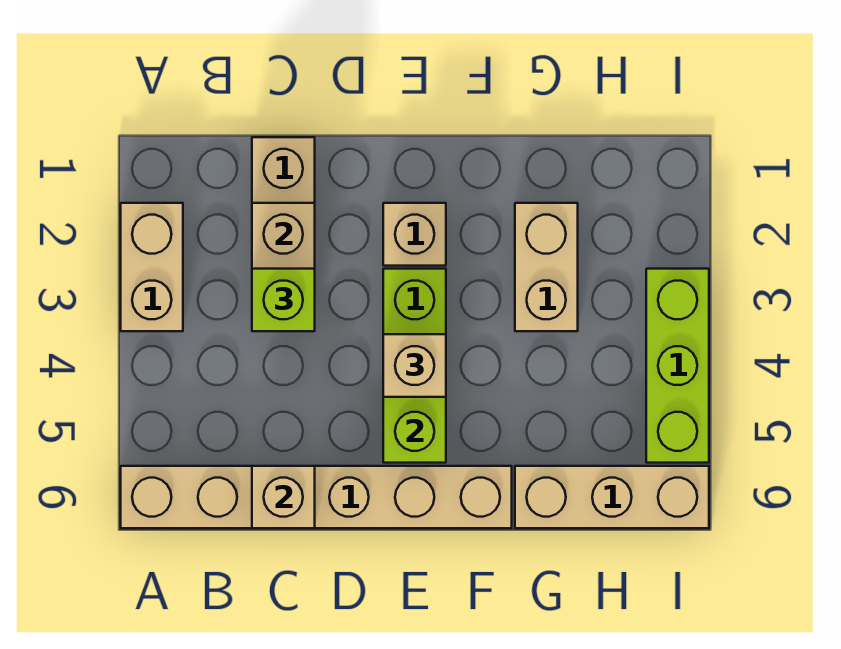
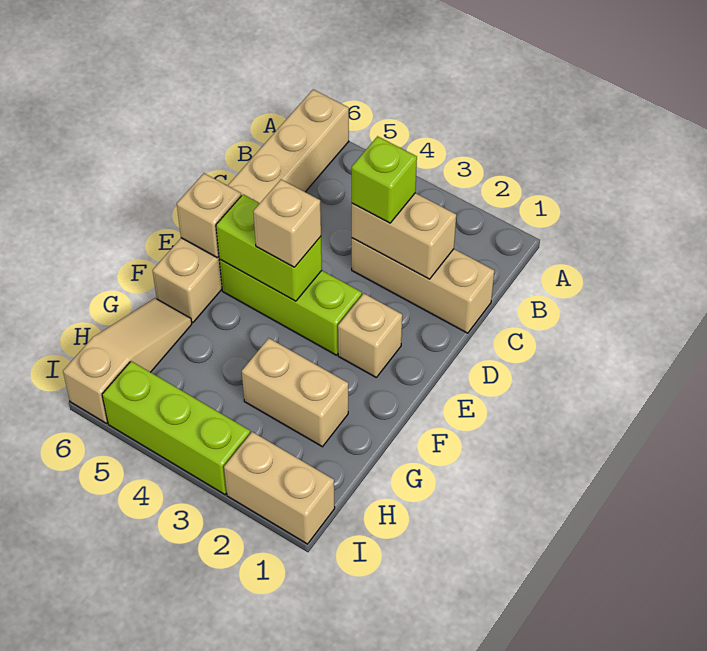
tan 1x2 brick [121,203,183,331] -> tan 1x2 brick moved to [224,432,335,544]
tan 1x1 brick [252,466,315,528] -> tan 1x1 brick moved to [177,173,241,258]
tan 1x3 brick [515,466,709,528] -> tan 1x3 slope [63,298,192,423]

